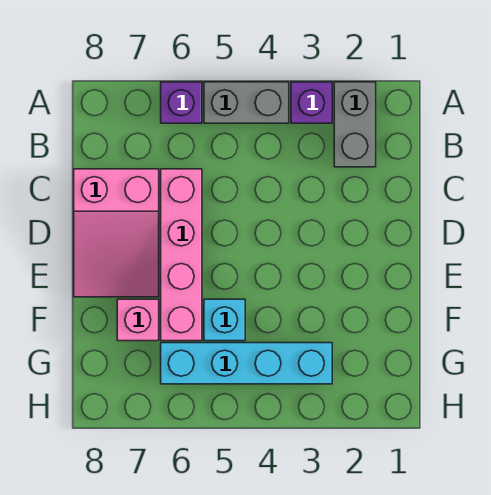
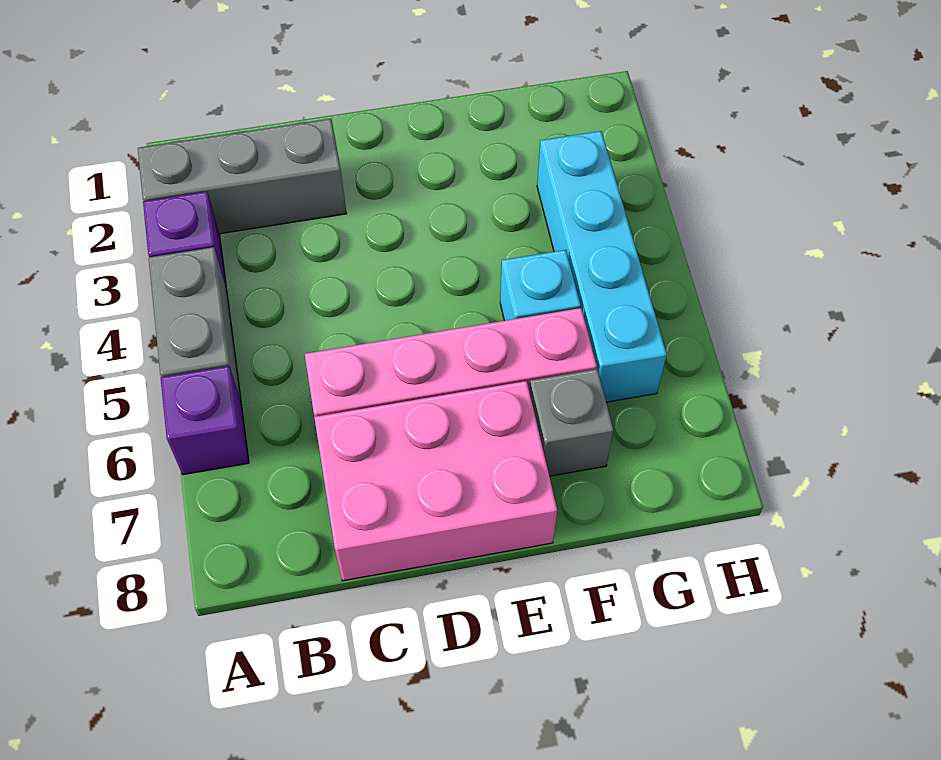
grey 1x2 brick [334,82,376,167] -> grey 1x3 brick [138,119,347,234]
pink 2x3 slope [74,169,159,297] -> pink 2x3 brick [314,381,557,581]
pink 1x1 brick [117,299,159,341] -> grey 1x1 brick [529,369,614,476]

